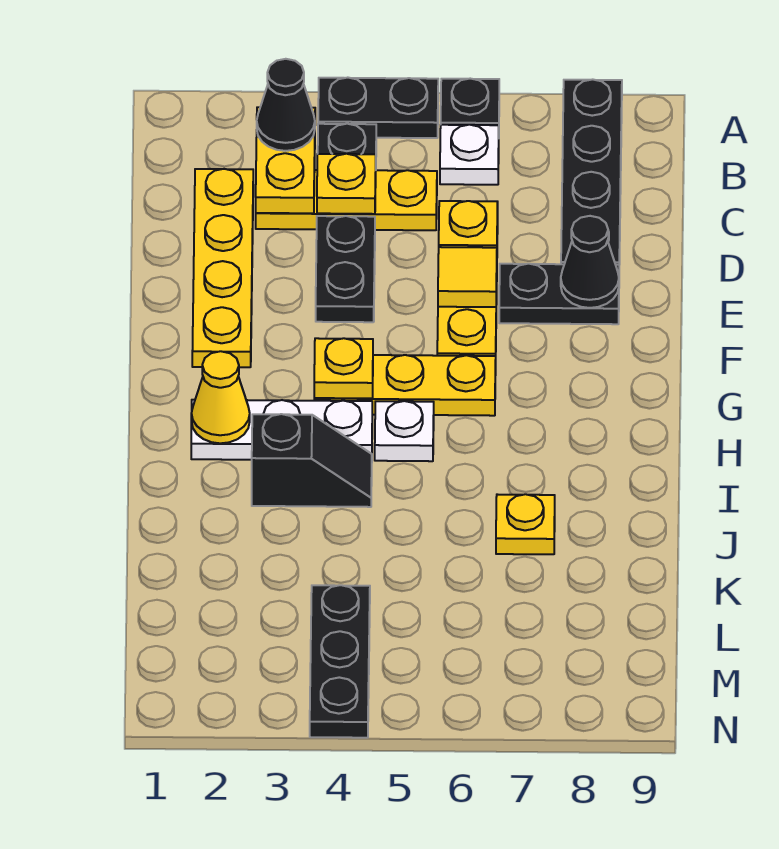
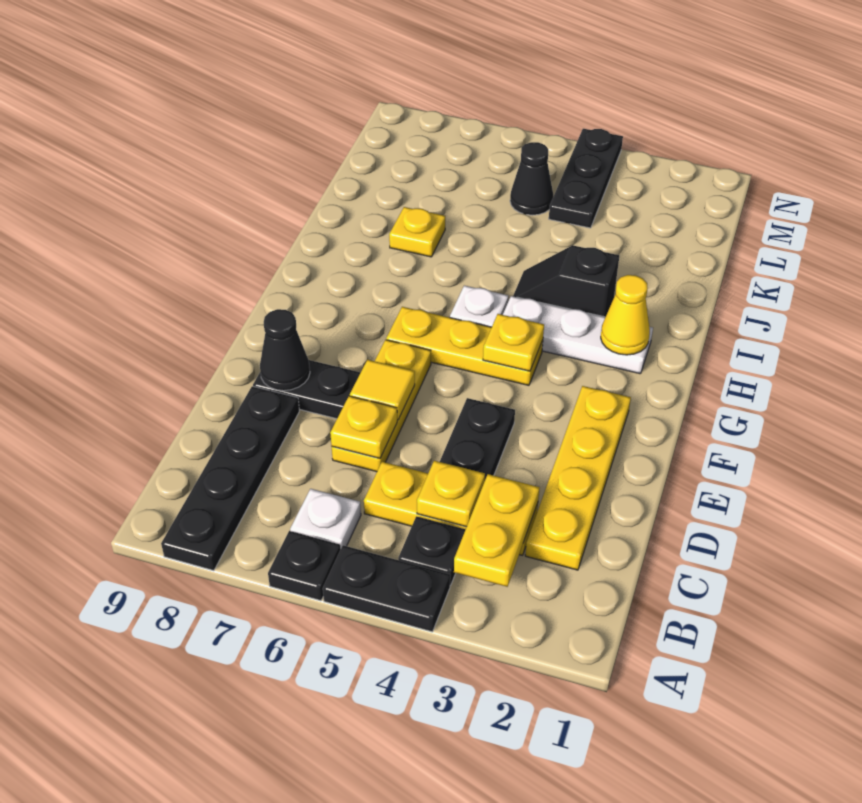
black 1x1 cone [257,59,315,151] -> black 1x1 cone moved to [510,142,553,215]

